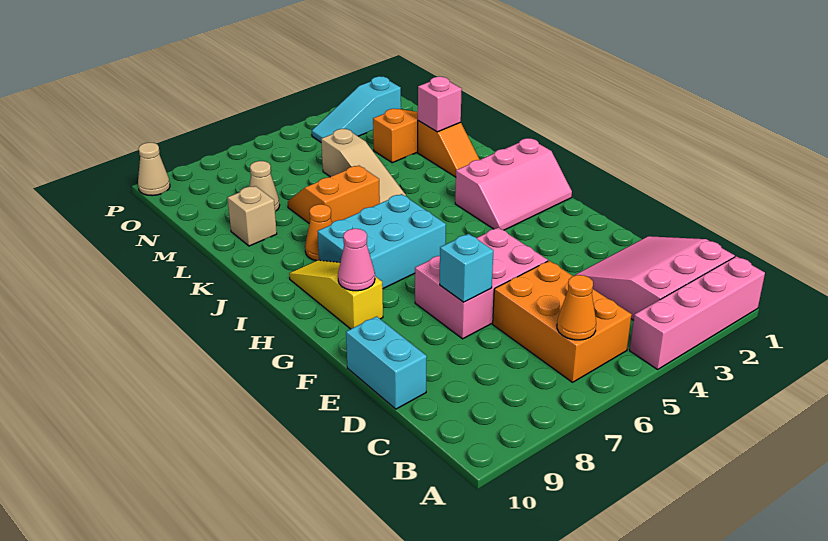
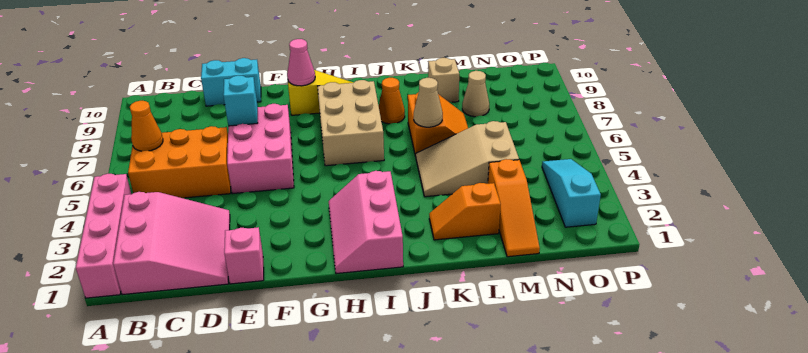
cyan 2x3 brick [317,194,446,289] -> tan 2x3 brick [318,80,384,166]
tan 1x3 slope [321,129,406,203] -> tan 2x3 slope [416,121,519,197]
pink 1x1 brick [418,77,462,132] -> pink 1x1 brick moved to [224,227,264,284]
tan 1x1 cone [138,143,170,196] -> tan 1x1 cone moved to [414,78,443,127]

